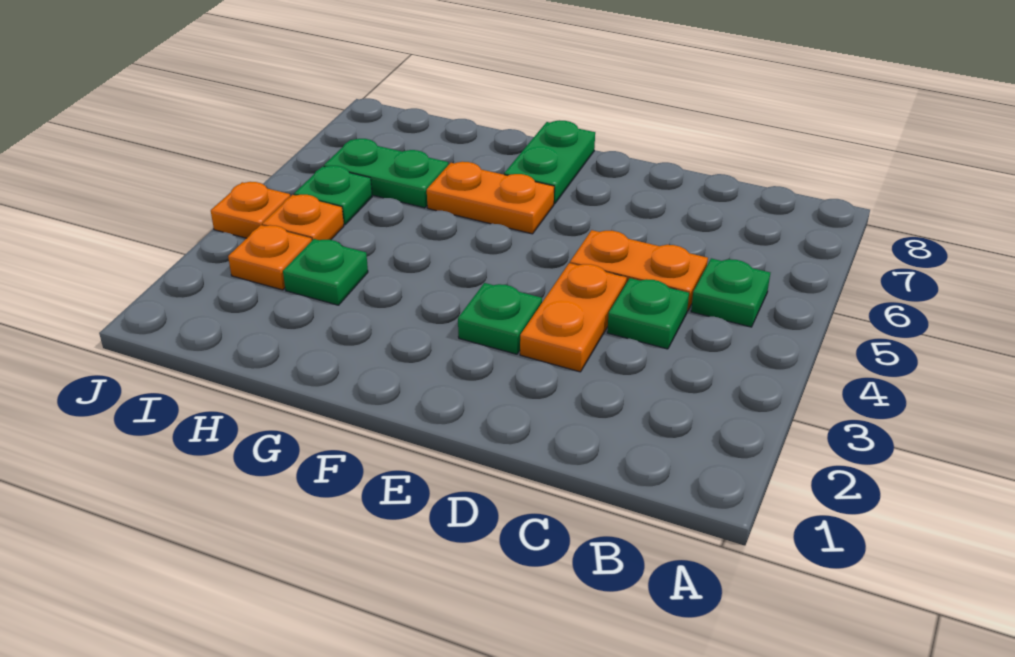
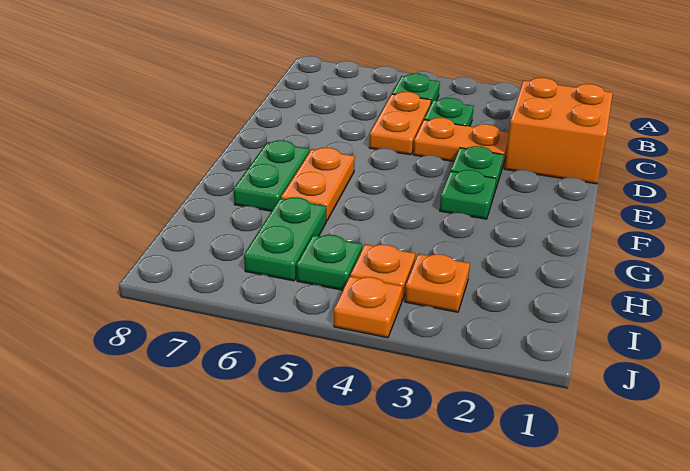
none -> orange 2x2 brick [505,78,613,184]
green 1x2 plate [504,120,595,204] -> green 1x2 plate turned to [233,140,309,211]
green 1x1 plate [283,239,368,305] -> green 1x1 plate moved to [440,170,496,219]

